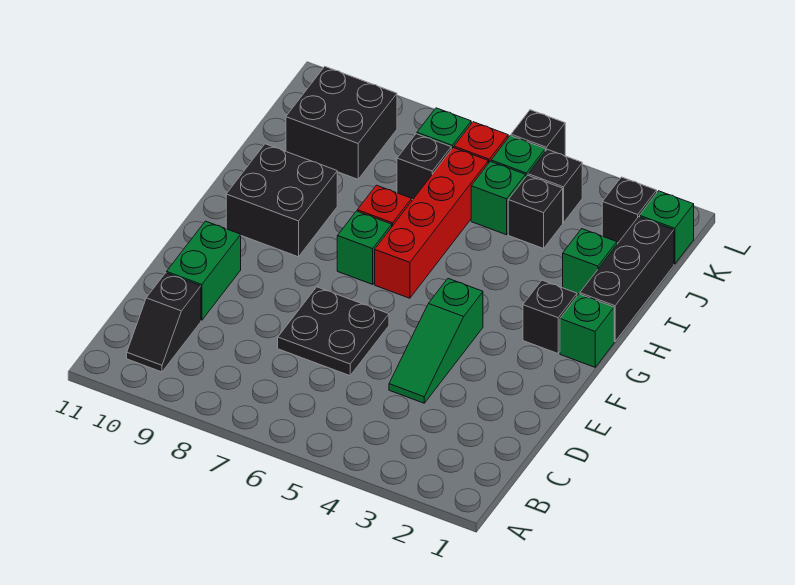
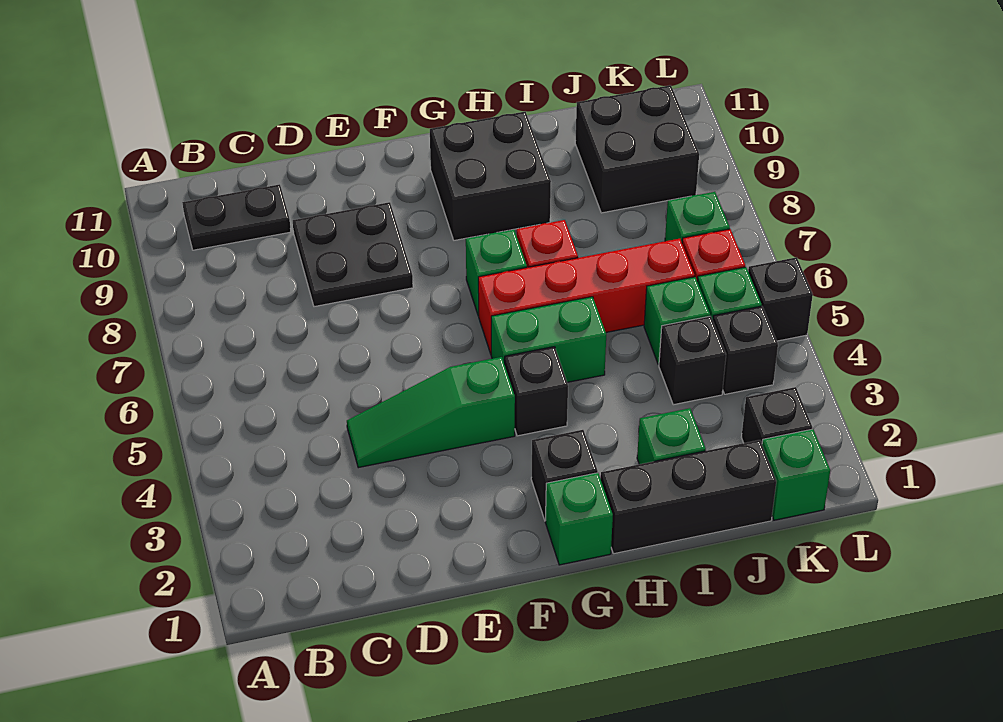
black 1x2 slope [127,273,201,372] -> black 1x2 plate [182,184,291,250]
black 2x2 plate [278,287,389,376] -> black 2x2 plate moved to [293,202,413,307]
green 1x2 brick [167,221,241,320] -> green 1x2 brick moved to [491,297,606,382]
black 1x1 brick [397,134,451,200] -> black 1x1 brick moved to [505,347,568,436]

